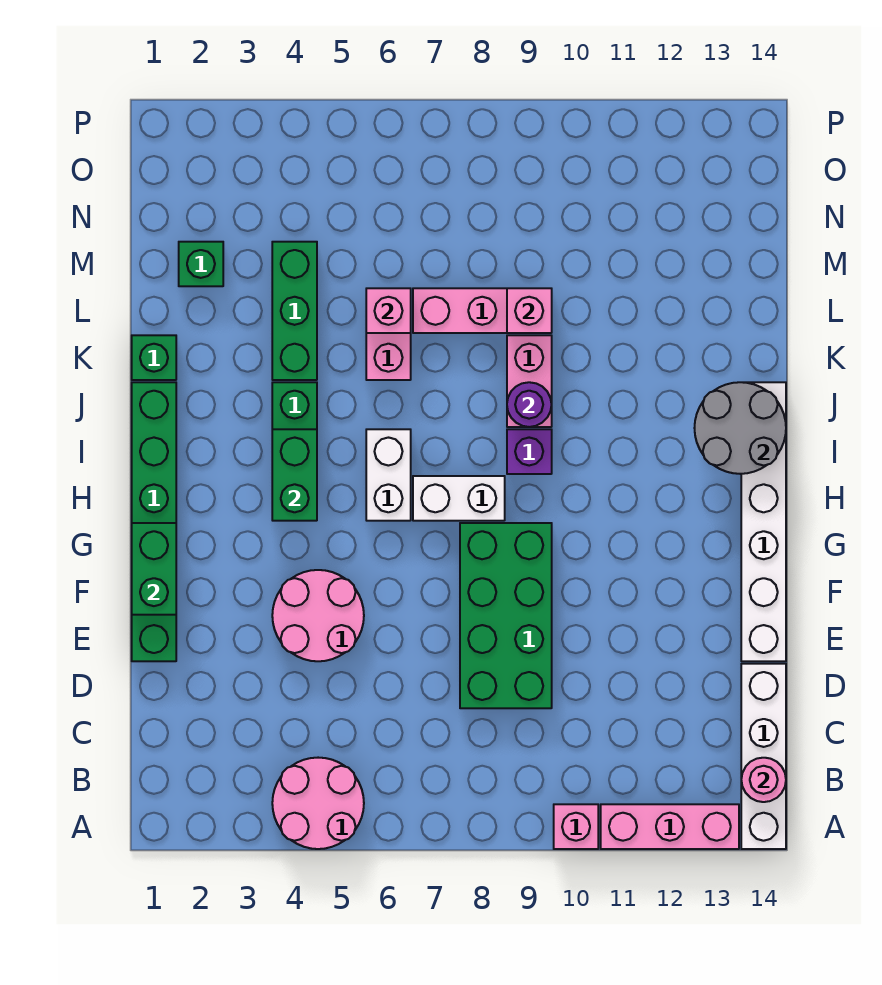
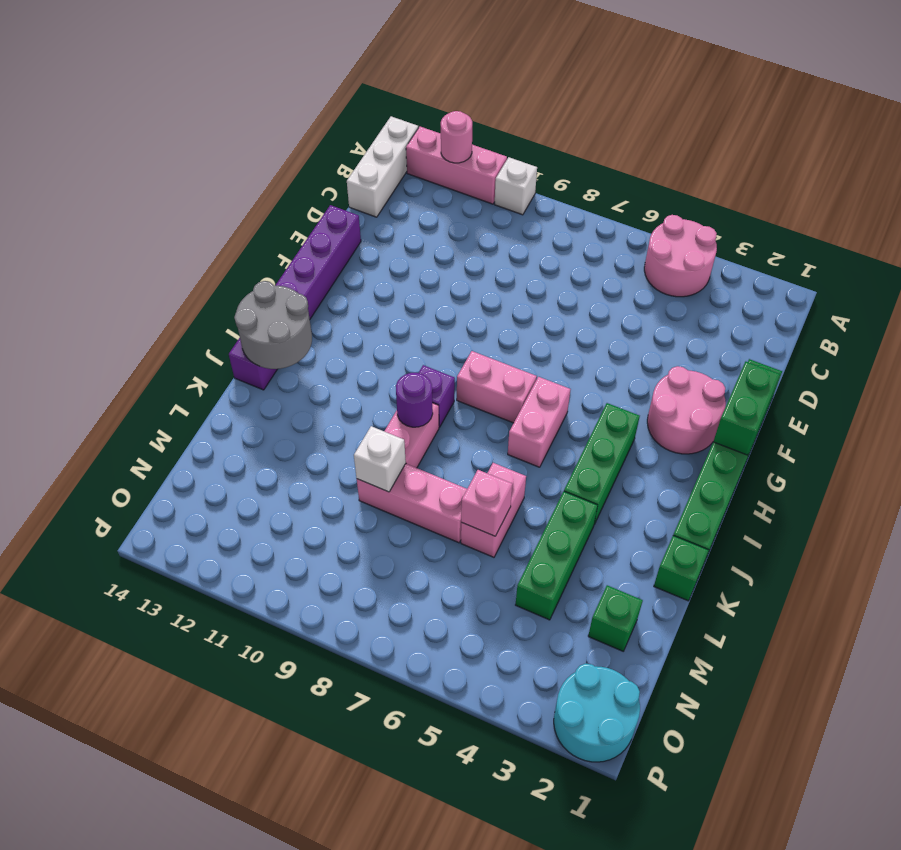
pink 1x1 brick [554,804,598,849] -> white 1x1 brick [495,157,537,215]
white 1x4 brick [741,664,786,849] -> white 1x3 brick [347,116,418,217]
pink 1x1 round brick [741,758,786,802] -> pink 1x1 round brick moved to [441,111,472,163]
green 2x4 brick [460,523,552,708] -> none
pink 2x2 round brick [272,570,364,661] -> pink 2x2 round brick moved to [647,366,726,454]
white 1x6 brick [741,382,786,661] -> purple 1x6 brick [229,205,361,390]
green 1x2 brick [272,429,317,521] -> none
white 1x2 brick [366,429,411,521] -> pink 1x2 brick [508,377,571,467]
white 1x2 brick [413,476,505,521] -> pink 1x2 brick [457,351,537,423]
pink 1x1 brick [507,288,552,333] -> white 1x1 brick [354,426,406,492]
none -> cyan 2x2 round brick [554,664,640,762]

